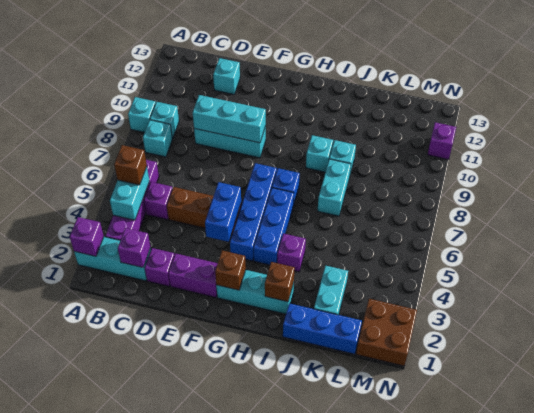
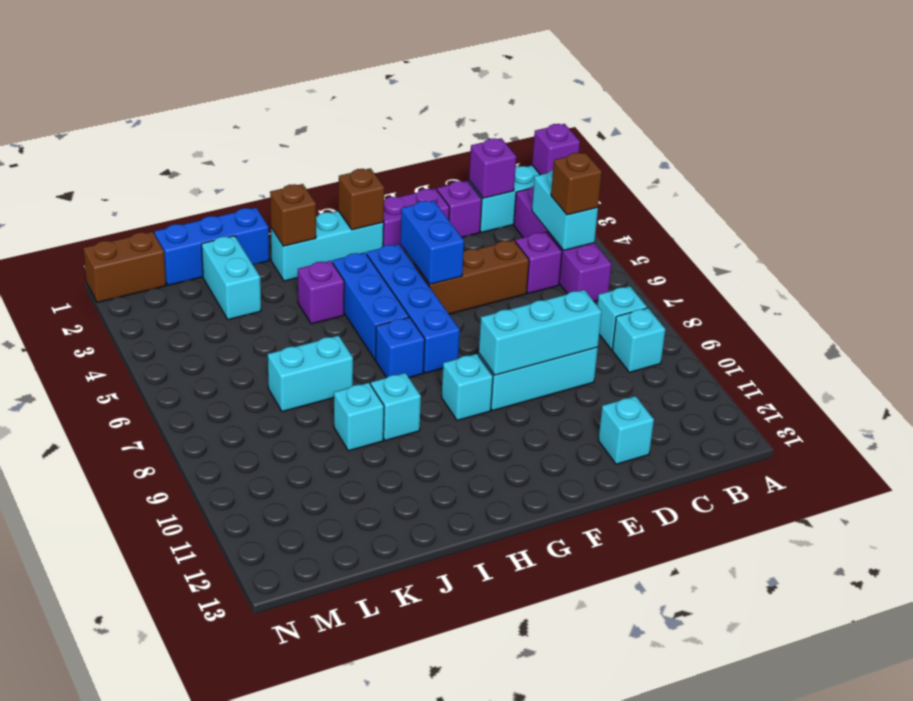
cyan 1x1 brick [128,97,156,133] -> cyan 1x1 brick moved to [442,354,493,420]
cyan 1x2 brick [318,159,351,216] -> cyan 1x2 brick turned to [268,336,353,412]
brown 2x2 brick [356,299,417,366] -> brown 1x2 brick [83,232,166,302]
purple 1x1 brick [427,122,456,160] -> none

